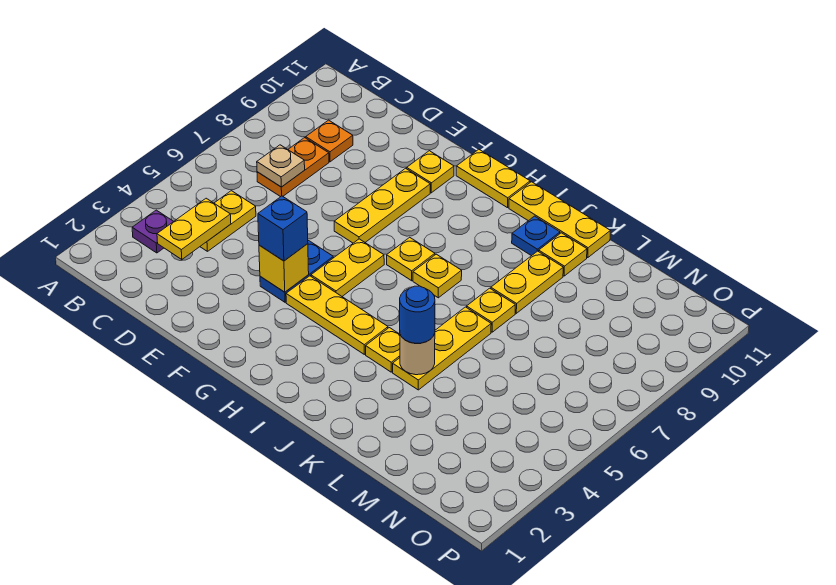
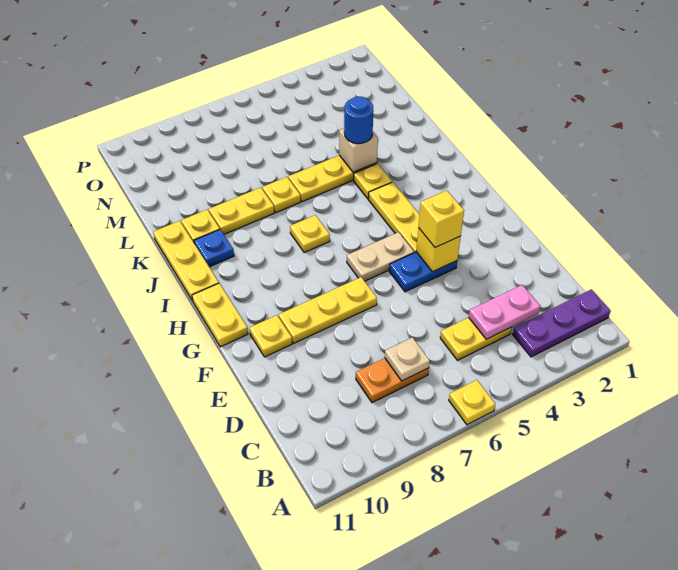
purple 1x1 plate [132,210,174,253] -> purple 1x3 plate [513,289,611,357]
yellow 1x2 plate [157,198,231,260] -> pink 1x2 plate [469,285,541,339]
orange 1x1 plate [306,120,353,162] -> none
blue 1x1 brick [258,196,308,261] -> yellow 1x1 brick [418,190,464,247]
yellow 1x2 plate [311,239,384,296] -> tan 1x2 plate [347,232,414,281]
yellow 1x1 plate [387,237,435,281] -> yellow 1x1 plate moved to [449,380,495,425]
tan 1x1 round brick [400,333,435,375] -> tan 1x1 brick [339,128,378,172]

